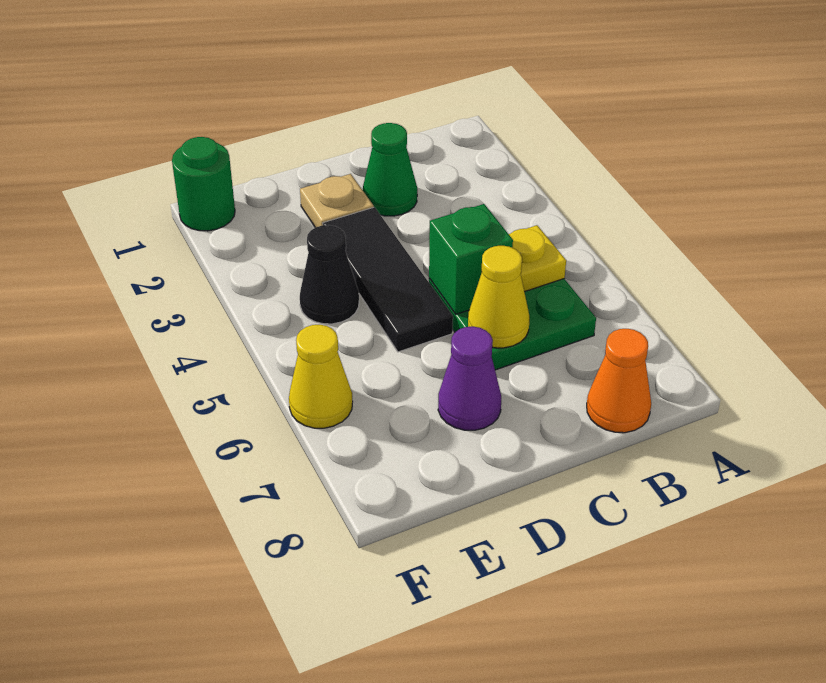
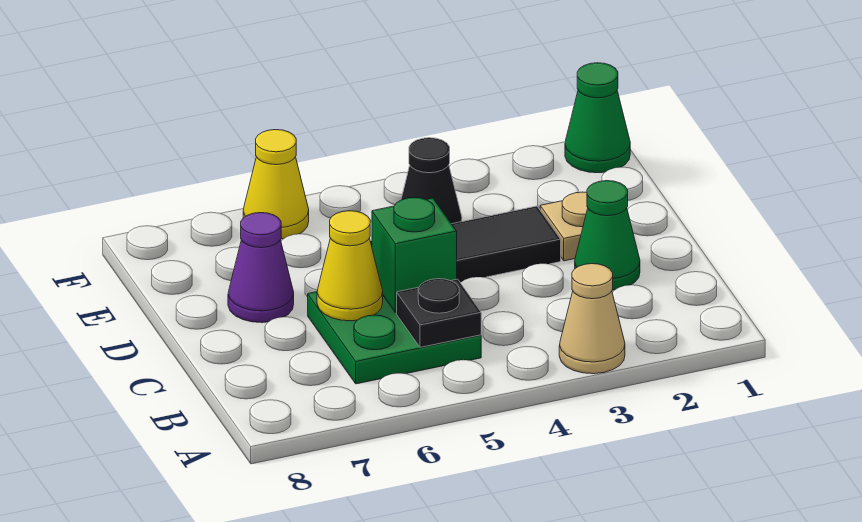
none -> tan 1x1 cone [559,264,625,374]
yellow 1x1 plate [509,225,566,292] -> black 1x1 plate [397,279,481,347]
orange 1x1 cone [587,329,651,433] -> none
green 1x1 round brick [172,137,235,231] -> green 1x1 cone [565,63,630,173]

